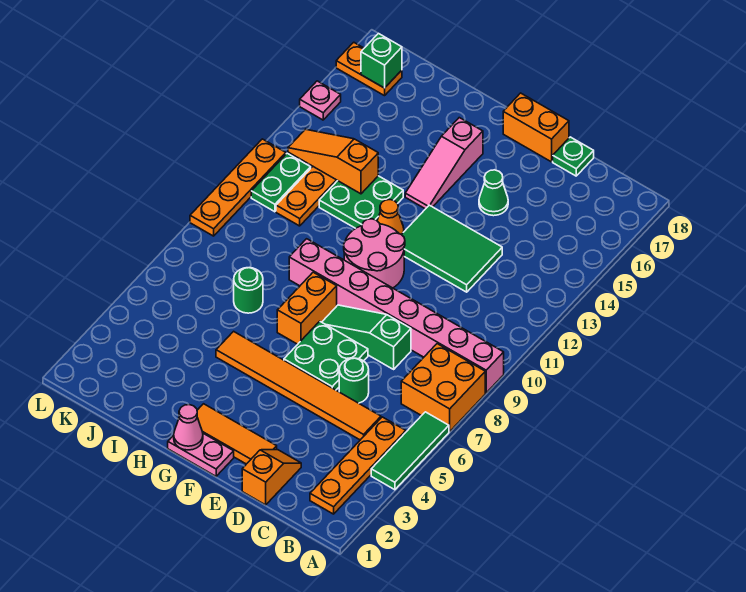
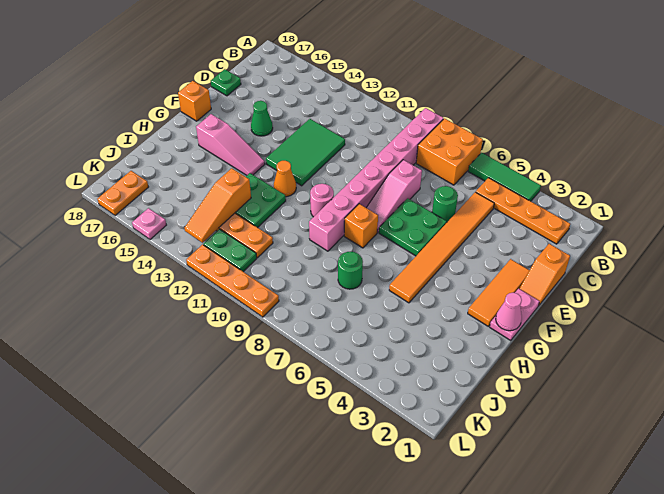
orange 1x2 slope [242,450,301,505] -> orange 1x2 slope turned to [519,244,570,305]
green 1x3 slope [322,305,411,369] -> pink 1x3 slope [366,160,422,233]
orange 1x2 brick [503,93,569,162] -> orange 1x1 brick [178,81,211,121]
pink 2x2 round brick [344,219,405,288] -> pink 1x1 round brick [310,184,334,217]
orange 1x2 brick [277,272,337,344] -> orange 1x1 brick [344,204,378,248]
green 1x1 brick [361,33,402,88] -> none

